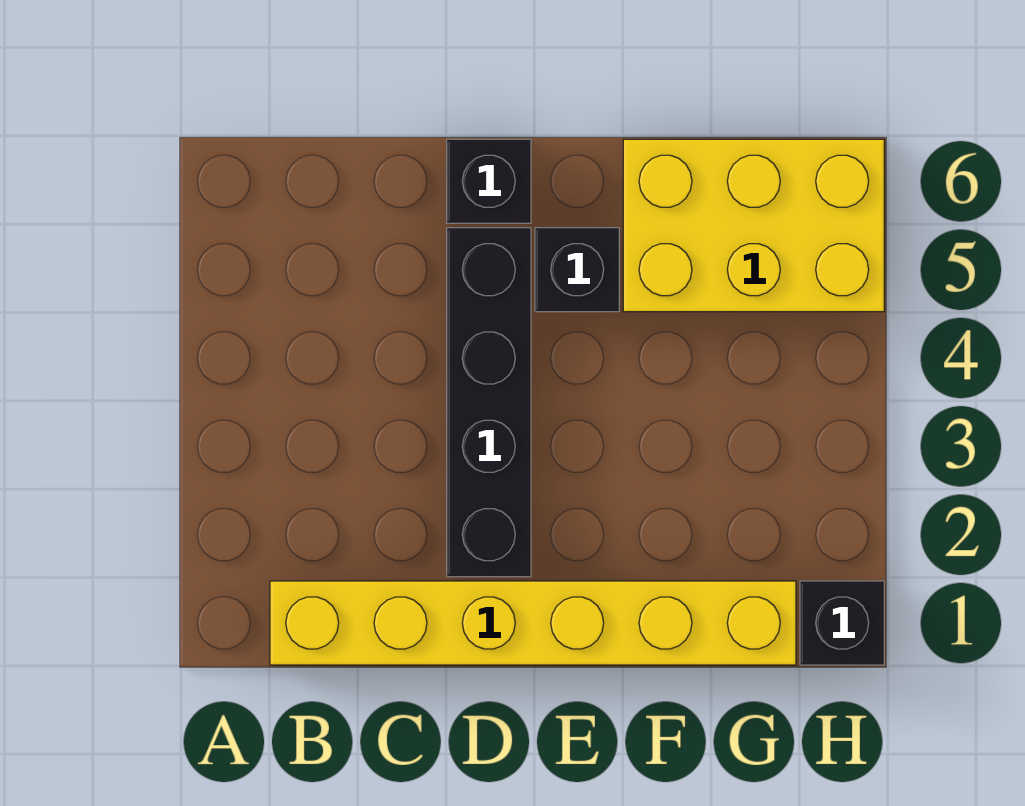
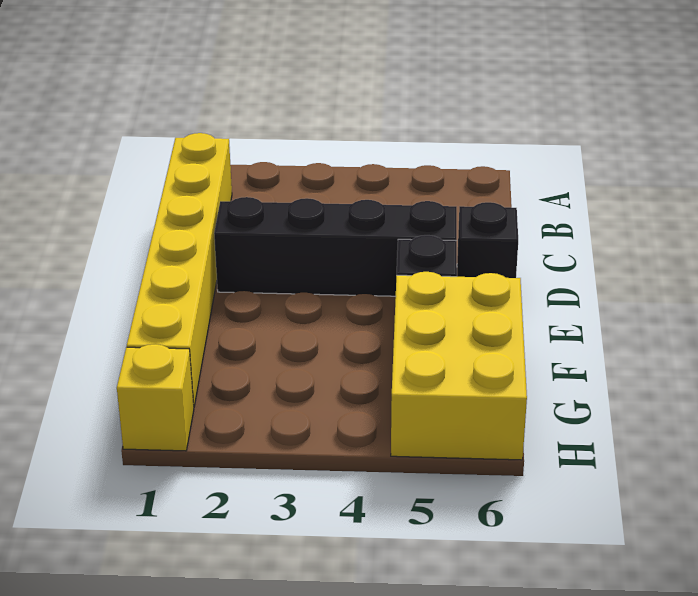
black 1x1 brick [800,581,884,665] -> yellow 1x1 brick [117,344,194,451]

